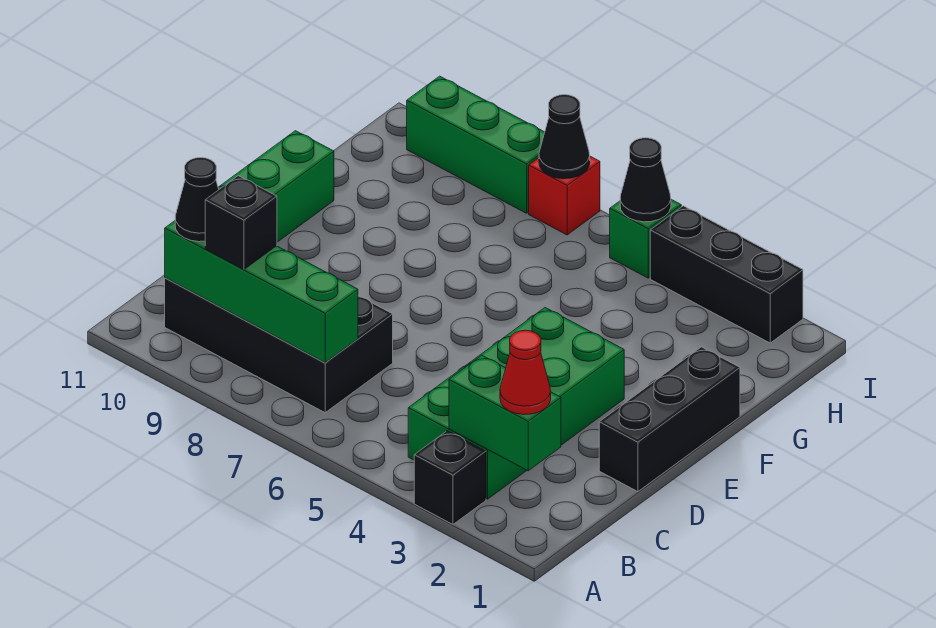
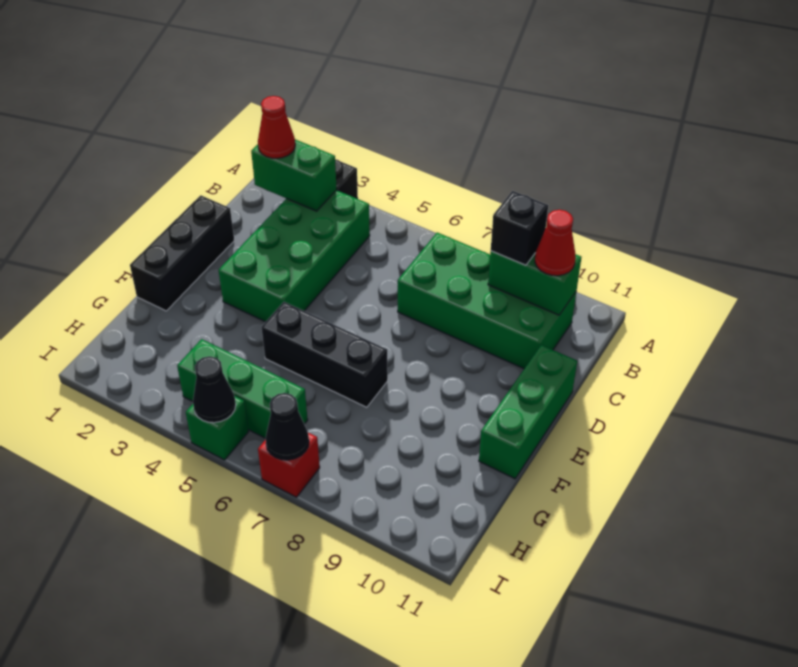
black 2x4 brick [165,278,393,413] -> green 2x4 brick [398,233,576,369]
green 1x4 brick [165,221,358,363] -> green 1x2 brick [488,251,581,315]
black 1x1 cone [175,158,219,242] -> red 1x1 cone [535,210,576,276]
black 1x3 brick [650,206,803,343] -> black 1x3 brick moved to [261,302,388,407]
green 1x3 brick [407,76,545,213] -> green 1x3 brick moved to [177,339,308,438]

